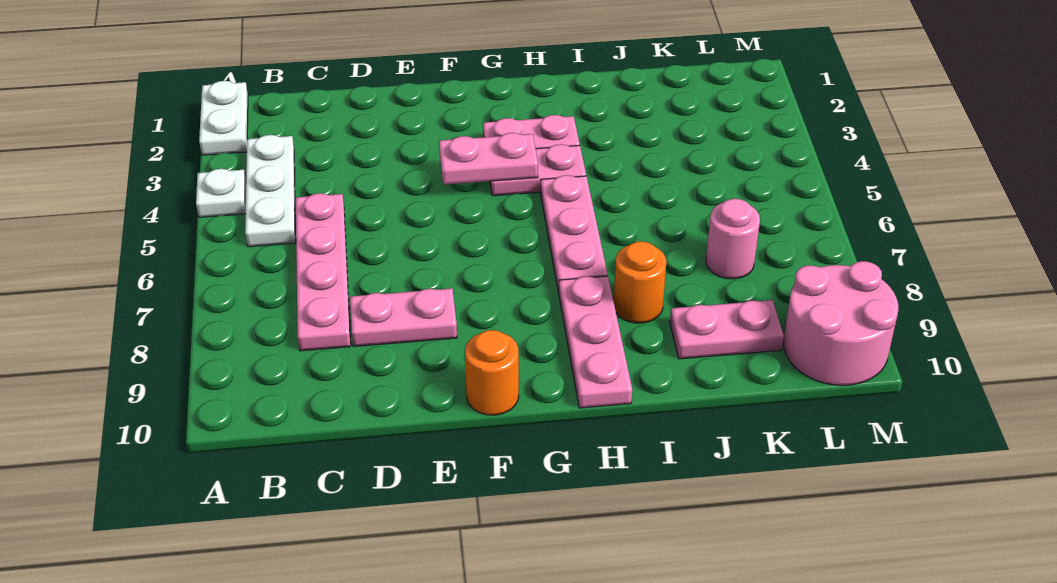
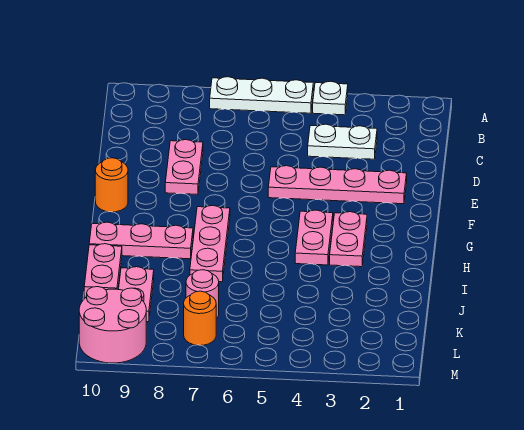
white 1x2 plate [199,81,248,155] -> white 1x2 plate moved to [308,124,377,159]
white 1x3 plate [245,135,296,247] -> white 1x3 plate moved to [210,77,313,113]
pink 1x4 plate [296,193,351,351] -> pink 1x4 plate moved to [268,166,407,204]
pink 1x2 plate [439,133,538,185] -> pink 1x2 plate moved to [84,244,122,297]
pink 1x3 plate [541,175,608,292] -> pink 1x3 plate turned to [190,206,230,282]
orange 1x1 round brick [614,241,666,323] -> orange 1x1 round brick moved to [184,291,216,345]

